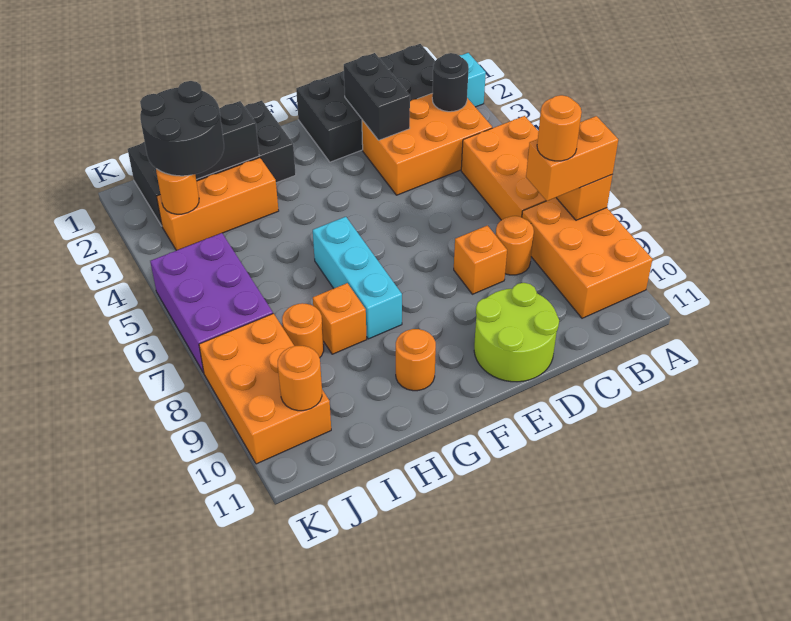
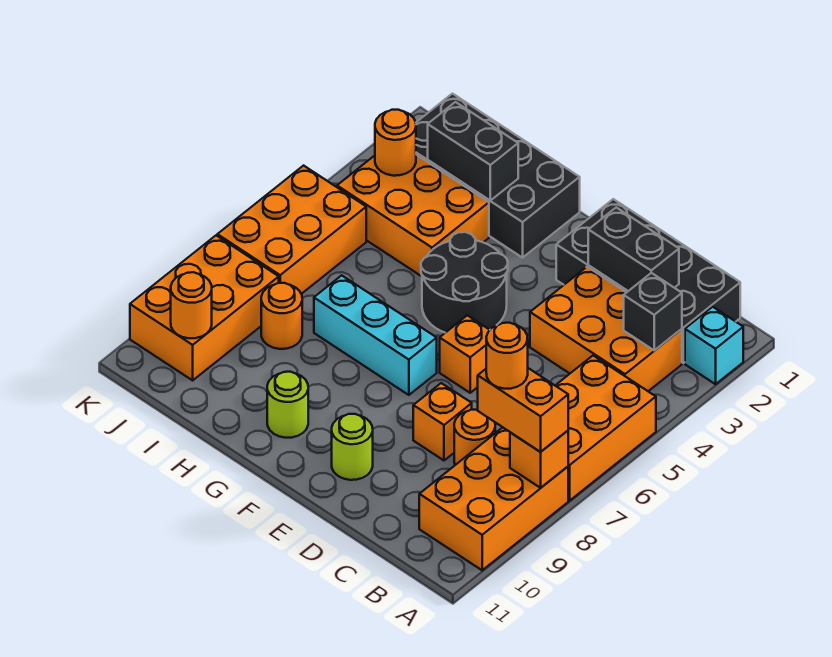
black 1x1 round brick [432,53,469,112] -> black 1x1 brick [624,273,682,350]
black 1x2 brick [344,53,410,140] -> black 1x2 brick turned to [588,207,679,291]
lime 2x2 round brick [474,283,559,382] -> lime 1x1 round brick [332,414,373,480]
cyan 1x3 brick [313,217,402,339] -> cyan 1x3 brick turned to [314,275,437,395]
orange 1x1 round brick [396,329,436,391] -> lime 1x1 round brick [267,372,308,438]
orange 1x3 brick [157,158,279,250] -> orange 2x3 brick [337,155,489,276]
orange 1x1 brick [313,283,367,354] -> orange 1x1 brick moved to [440,315,490,393]
black 2x2 round brick [140,81,224,176] -> black 2x2 round brick moved to [421,232,508,333]
purple 2x3 brick [150,233,273,373] -> orange 2x3 brick [217,166,366,294]

